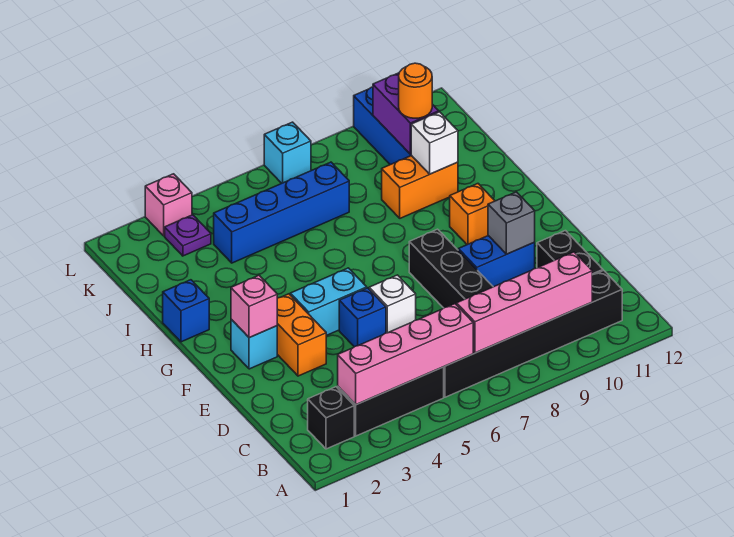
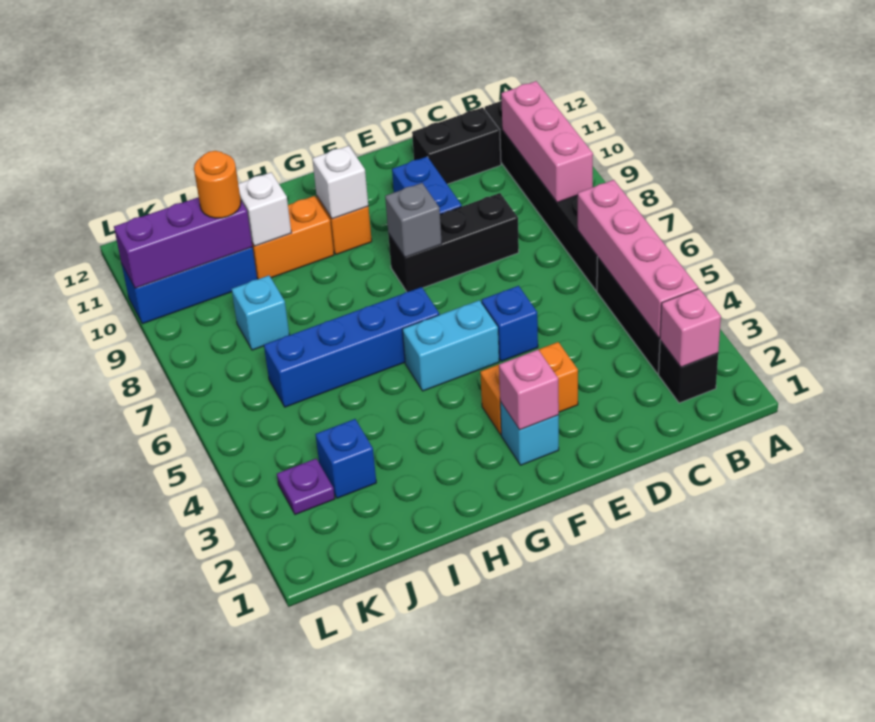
pink 1x4 brick [457,252,592,353] -> pink 1x3 brick [501,81,593,203]
white 1x1 brick [369,275,416,333] -> white 1x1 brick moved to [312,146,368,219]
grey 1x1 brick [488,192,535,254] -> grey 1x1 brick moved to [385,183,442,257]
cyan 1x2 brick [290,268,367,336] -> cyan 1x2 brick turned to [402,300,499,391]
blue 1x1 brick [163,280,209,342] -> blue 1x1 brick moved to [316,419,376,498]
orange 1x2 brick [382,155,458,218] -> orange 1x2 brick turned to [252,196,334,279]
blue 1x4 brick [214,162,349,263] -> blue 1x4 brick turned to [264,287,439,407]
purple 1x2 brick [373,73,439,154] -> purple 1x3 brick [114,197,252,288]
pink 1x1 brick [145,174,192,236] -> pink 1x1 brick moved to [660,289,721,367]
cyan 1x1 brick [264,122,311,183] -> cyan 1x1 brick moved to [232,276,289,350]

